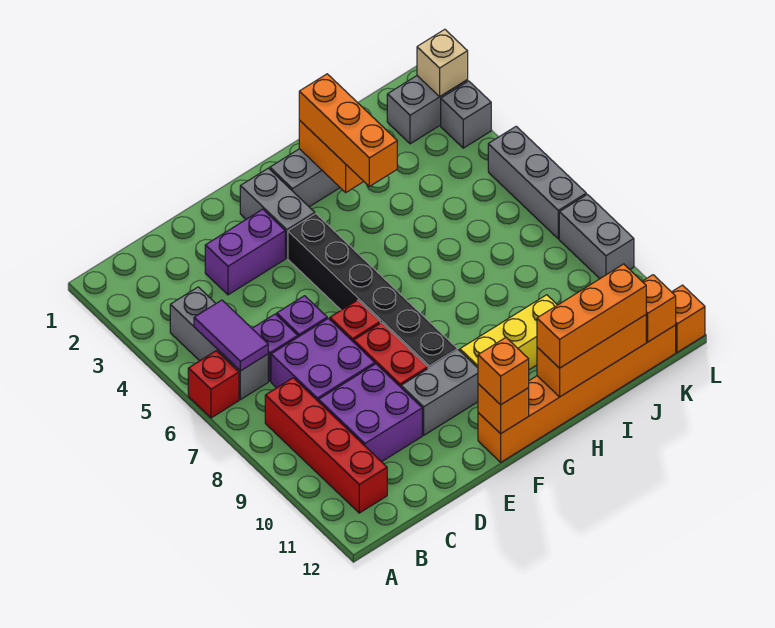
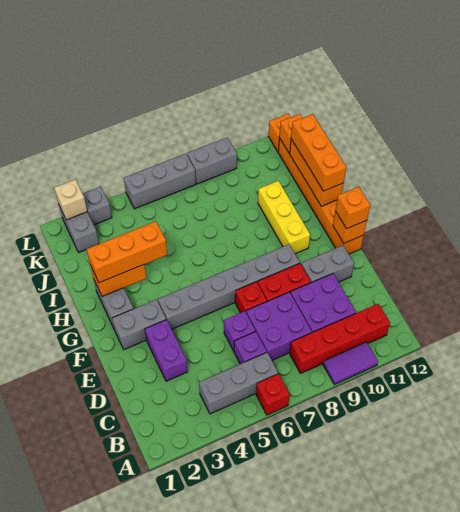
purple 1x2 tile [194,300,268,371] -> purple 1x2 tile moved to [323,342,378,385]
grey 1x2 brick [401,350,478,435] -> grey 1x2 brick turned to [301,245,354,283]
black 1x6 brick [288,214,457,368] -> grey 1x6 brick [158,244,300,329]

